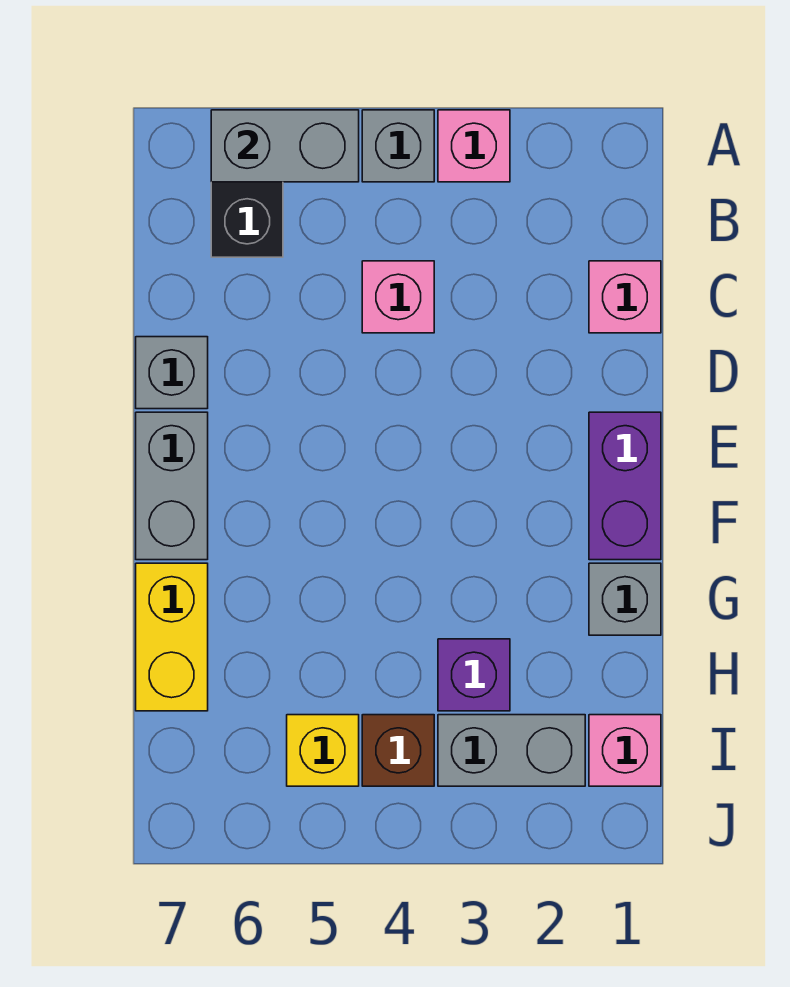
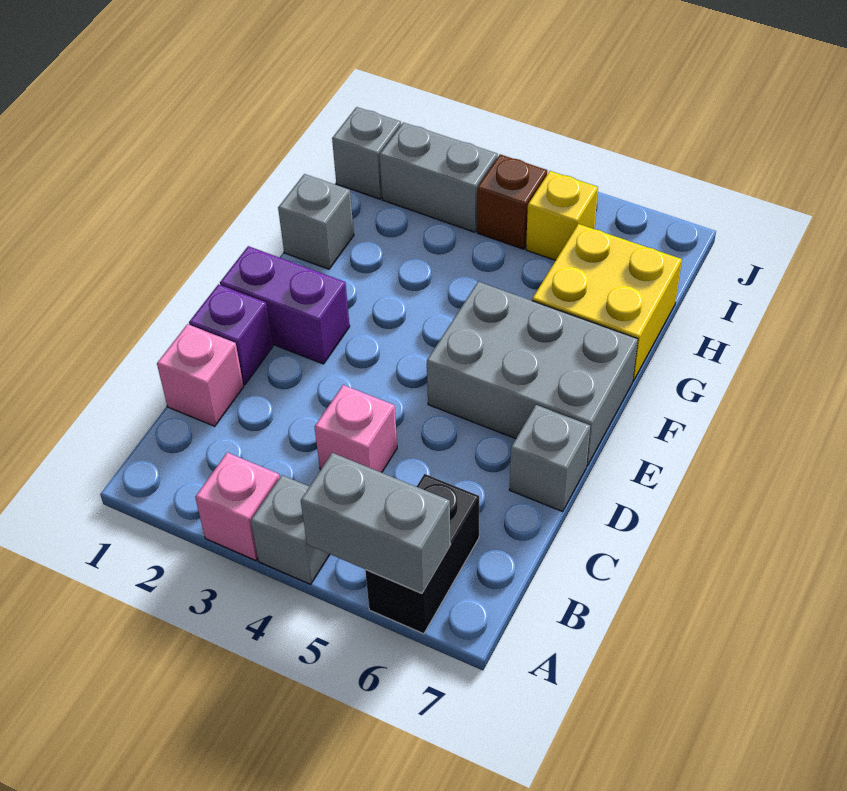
purple 1x2 brick [589,412,661,560] -> purple 1x2 brick turned to [220,246,350,364]
grey 1x2 brick [136,412,208,560] -> grey 2x3 brick [427,282,638,466]
yellow 1x2 brick [136,563,208,711] -> yellow 2x2 brick [532,224,682,381]
purple 1x1 brick [438,639,510,711] -> purple 1x1 brick moved to [189,284,273,385]
pink 1x1 brick [589,715,661,786] -> grey 1x1 brick [332,107,401,199]

